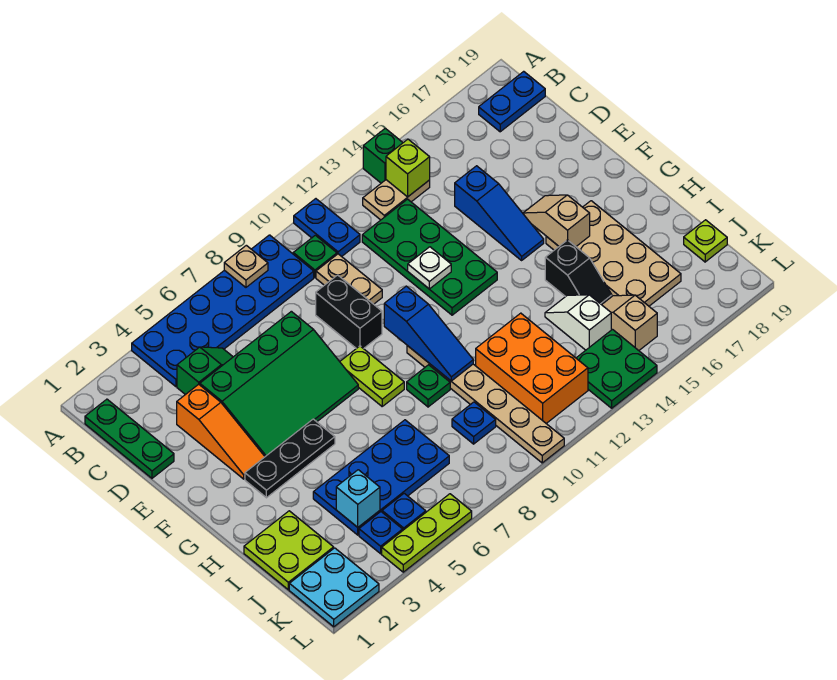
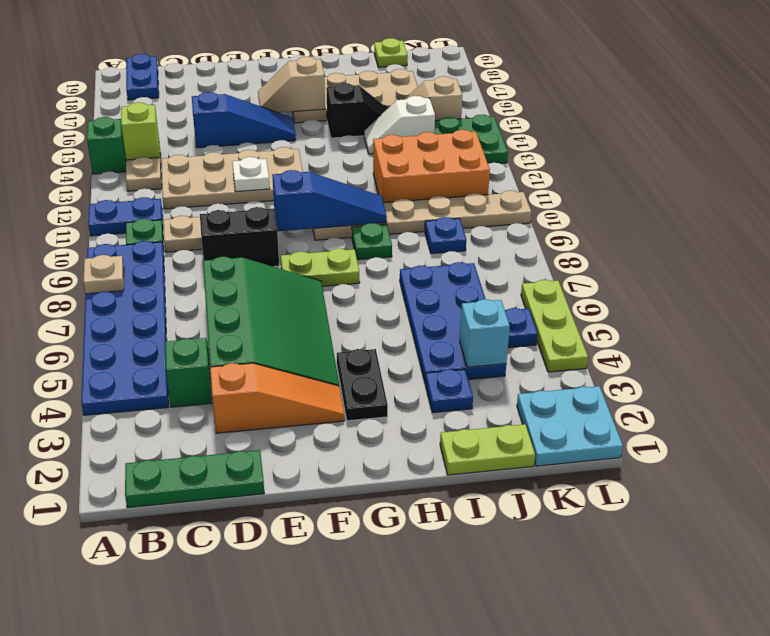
green 2x4 plate [362,199,497,315] -> tan 2x4 plate [161,147,303,209]
black 1x3 plate [245,419,335,498] -> black 1x2 plate [337,349,388,421]
lime 2x2 plate [244,511,334,590] -> lime 1x2 plate [440,424,535,475]
blue 1x1 plate [359,512,403,554] -> blue 1x1 plate moved to [425,369,473,413]

